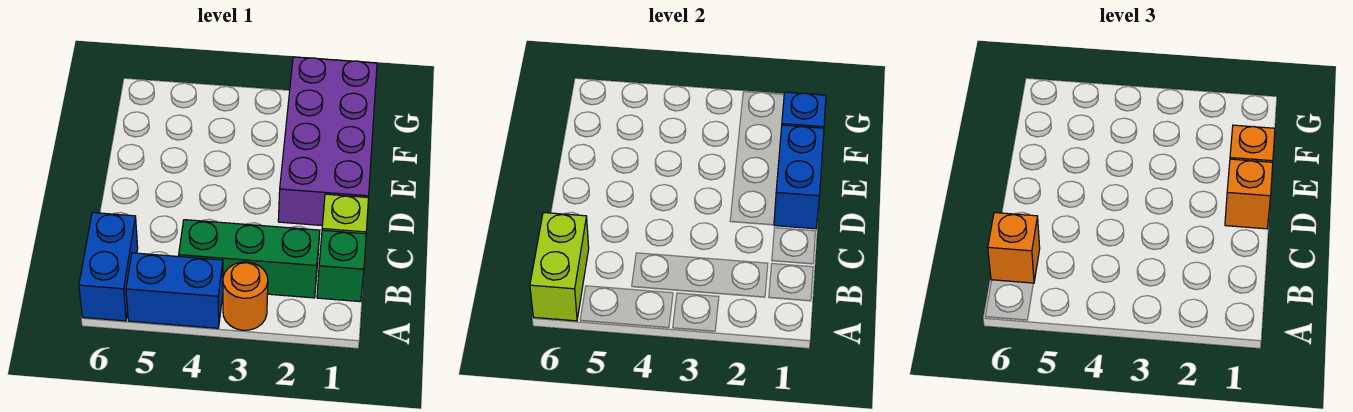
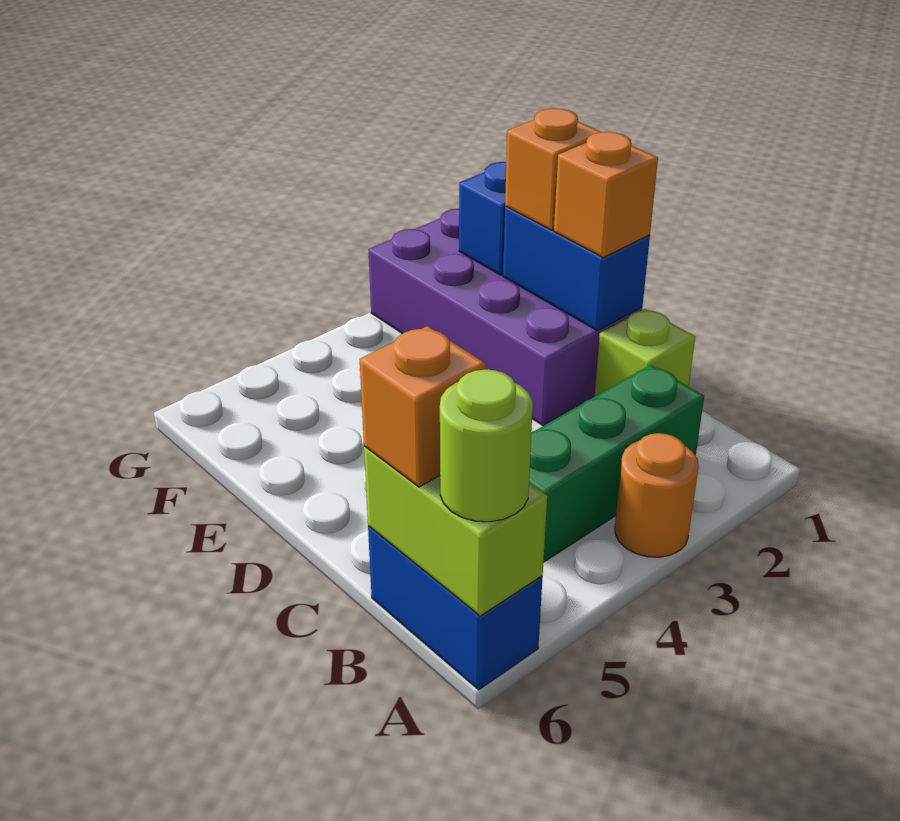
blue 1x2 brick [126,253,223,328] -> none
none -> lime 1x1 round brick [440,369,533,522]
green 1x1 brick [317,230,366,302] -> none

